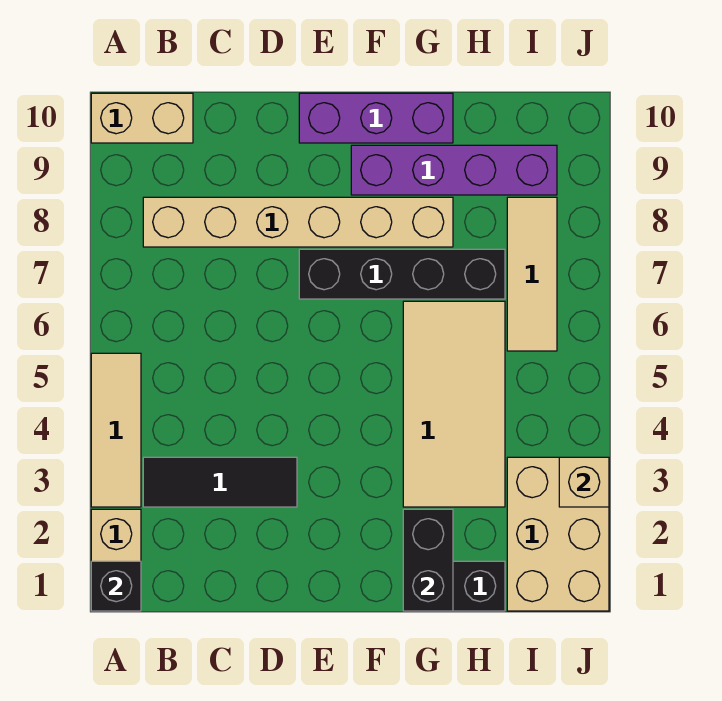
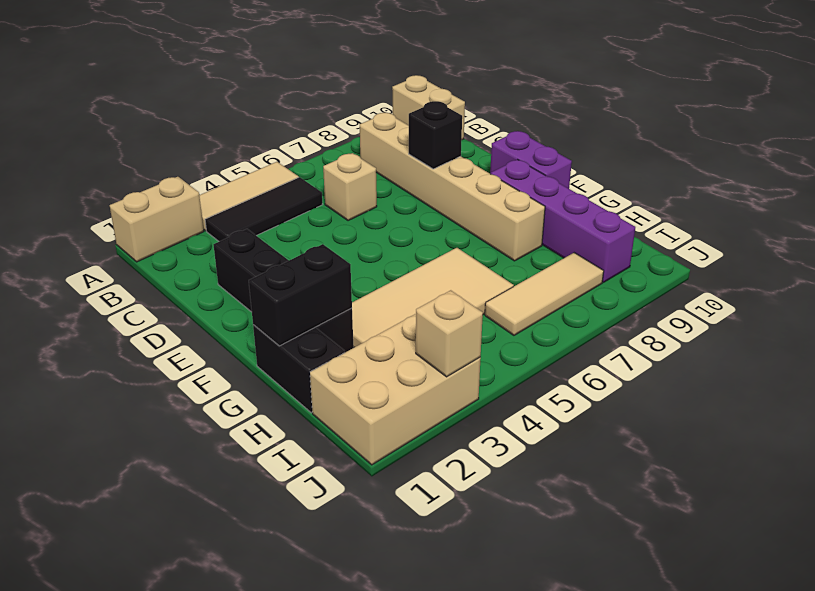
black 1x1 brick [91,561,141,611] -> black 1x1 brick moved to [409,101,462,169]
black 1x3 tile [143,457,297,507] -> black 1x3 tile turned to [205,177,322,241]
none -> tan 1x1 brick [323,153,377,221]
black 1x4 brick [299,249,505,299] -> black 1x4 brick moved to [214,229,353,352]
purple 1x3 brick [299,93,453,143] -> purple 1x2 brick [490,131,572,189]

